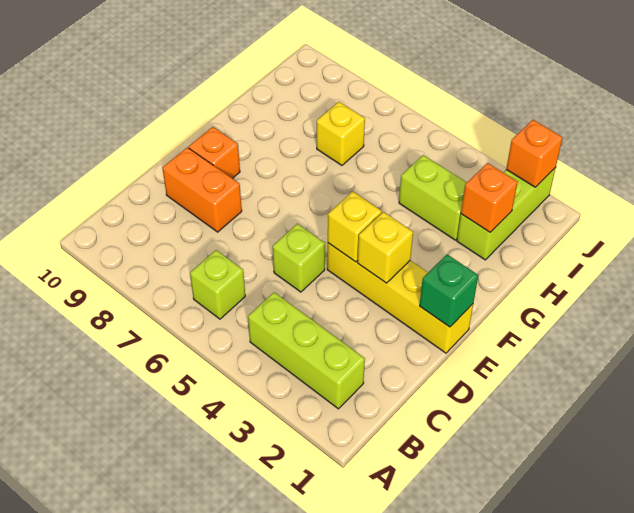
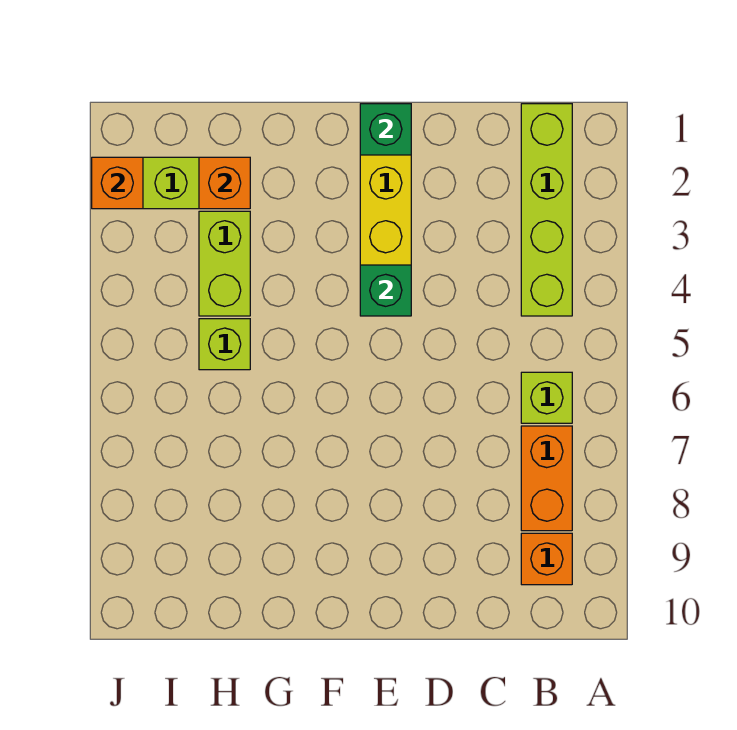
lime 1x3 brick [248,292,365,409] -> lime 1x4 brick [521,104,572,316]
lime 1x1 brick [273,224,325,292] -> lime 1x1 brick moved to [199,319,250,370]
orange 1x2 brick [163,147,242,232] -> orange 1x2 brick moved to [521,426,572,531]
yellow 1x1 brick [358,212,413,283] -> none
yellow 1x1 brick [328,192,382,262] -> green 1x1 brick [360,265,411,316]
orange 1x1 brick [189,127,240,178] -> orange 1x1 brick moved to [521,533,572,585]
yellow 1x1 brick [317,102,365,165] -> none

